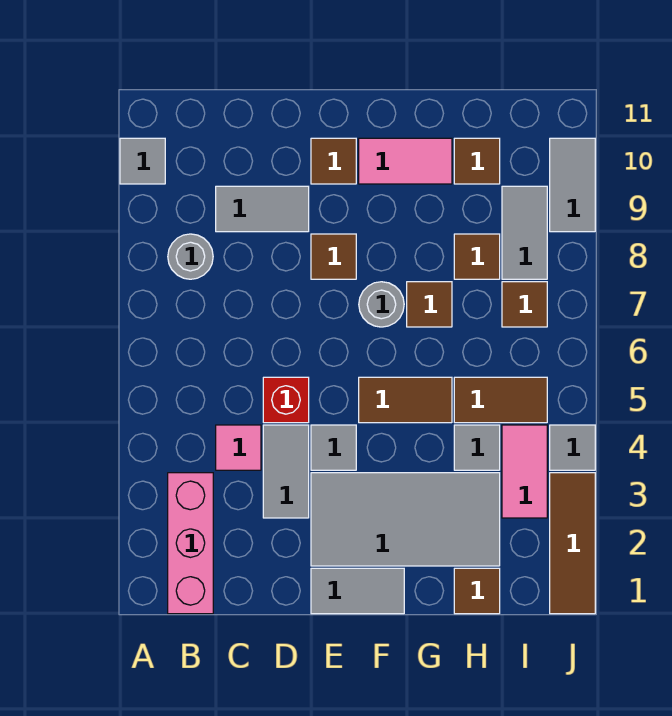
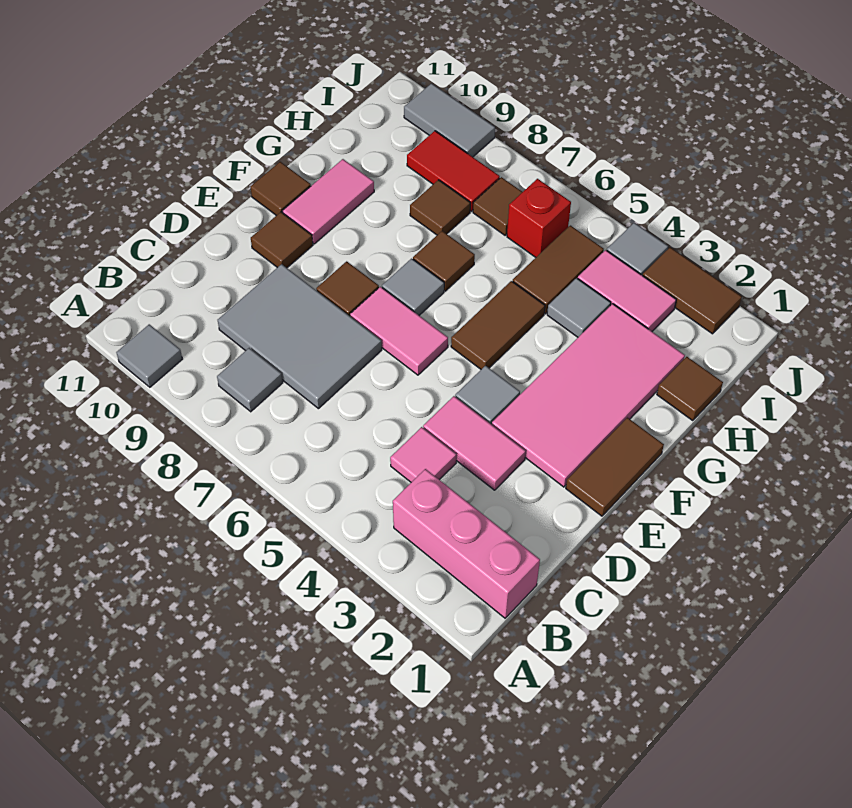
grey 1x1 round brick [168,234,213,279] -> grey 1x1 tile [217,348,283,412]
grey 1x2 tile [216,186,309,232] -> grey 2x3 tile [218,264,382,409]
grey 1x2 tile [263,425,309,518] -> pink 1x2 tile [423,396,526,490]
red 1x1 brick [263,377,309,423] -> red 1x1 brick moved to [507,179,571,257]
grey 1x2 tile [311,568,404,614] -> brown 1x2 tile [566,418,664,516]
grey 2x4 tile [311,473,500,566] -> pink 2x4 tile [492,304,685,487]
none -> pink 1x2 tile [350,287,448,375]
grey 1x1 round brick [359,282,404,327] -> grey 1x1 tile [382,259,444,315]
brown 1x1 tile [454,138,500,184] -> brown 1x1 tile moved to [250,162,311,216]
grey 1x2 tile [502,186,547,279] -> red 1x2 tile [407,131,500,211]
brown 1x3 tile [550,473,595,614] -> brown 1x2 tile [643,247,742,334]

